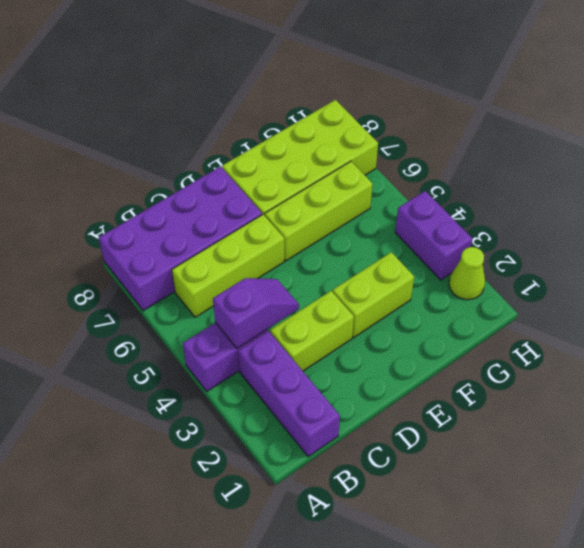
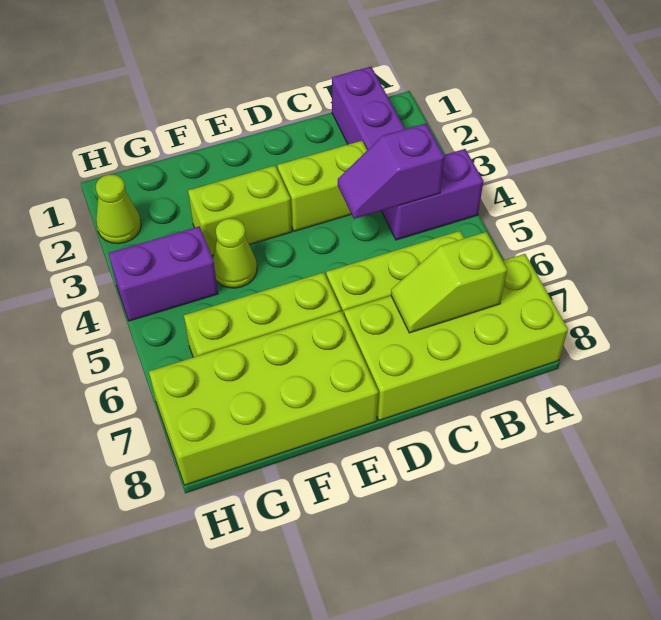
purple 2x4 brick [99,167,262,311] -> lime 2x4 brick [344,254,568,420]
none -> lime 1x2 slope [391,232,507,333]
none -> lime 1x1 cone [213,219,257,288]
purple 1x2 brick [395,191,472,280] -> purple 1x2 brick turned to [108,226,218,321]

